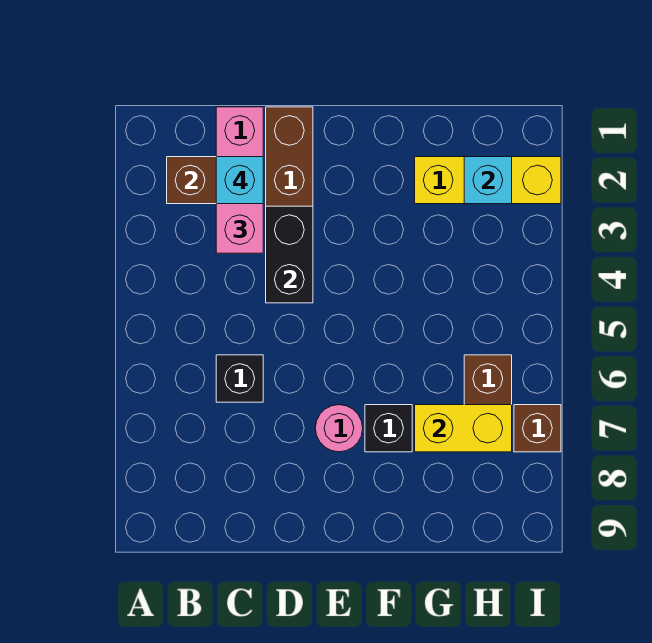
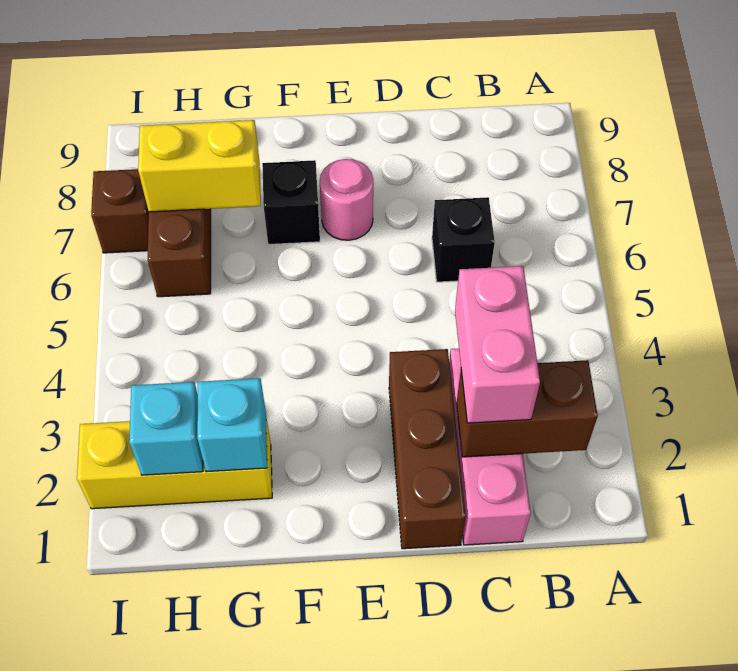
cyan 1x1 brick [216,157,263,204] -> cyan 1x1 brick moved to [197,378,267,472]
black 1x2 brick [266,206,313,303] -> none

